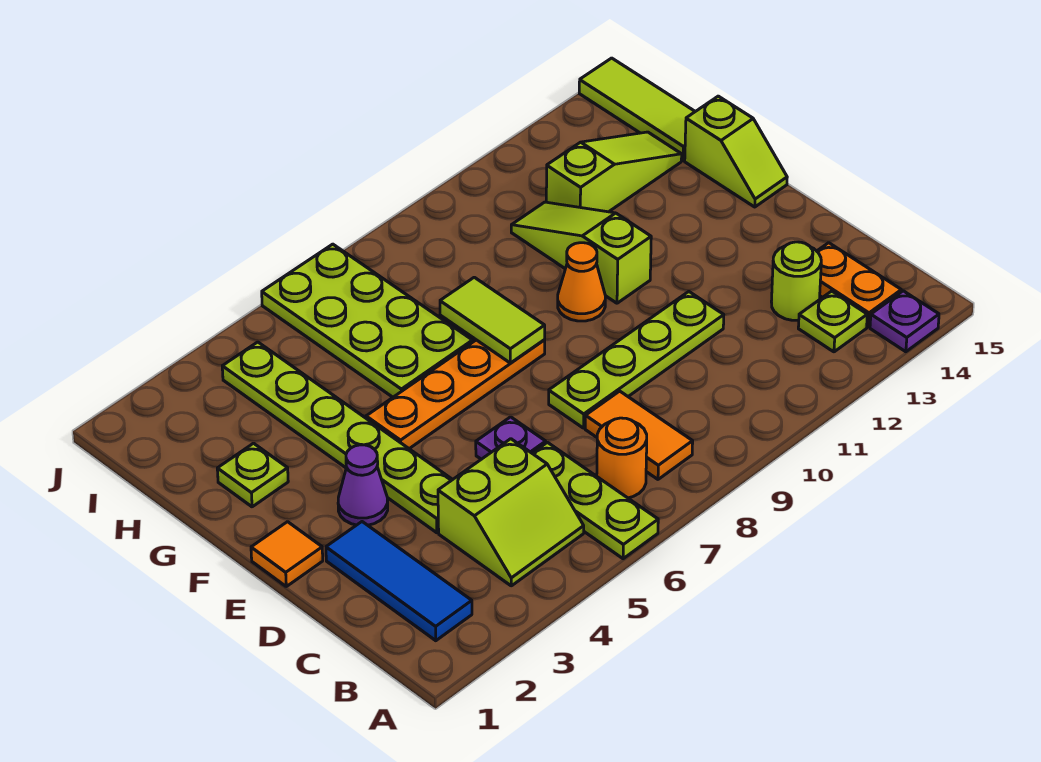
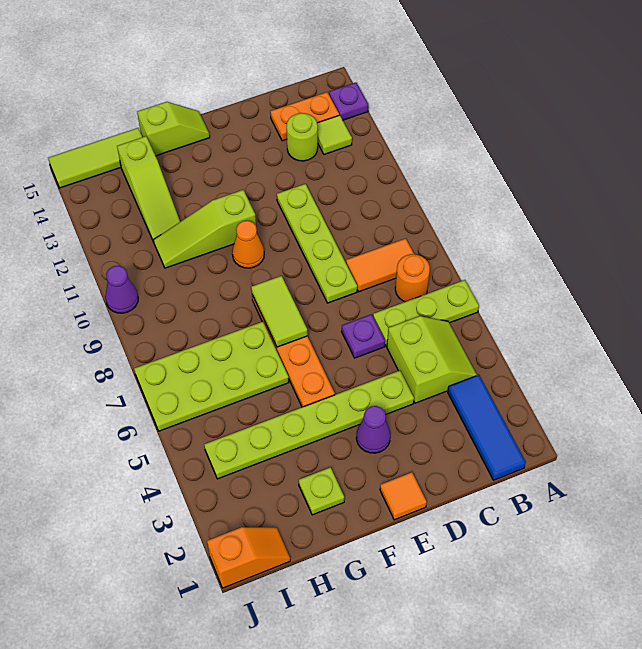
blue 1x3 tile [326,522,472,641] -> blue 1x3 tile turned to [448,375,526,480]
lime 1x1 plate [798,291,867,352] -> lime 1x1 tile [317,115,352,154]
lime 1x2 tile [440,277,545,363] -> lime 1x2 tile turned to [251,276,308,347]
lime 1x3 slope [546,132,682,212] -> lime 1x3 slope turned to [117,136,180,242]
none -> orange 1x2 slope [207,527,290,588]
none -> purple 1x1 cone [105,266,138,313]

